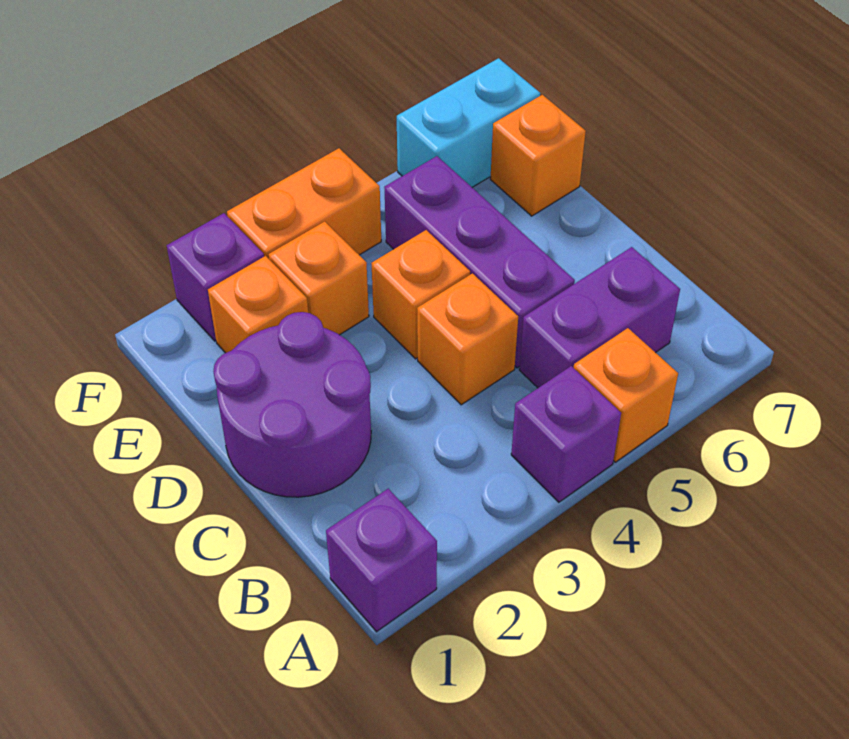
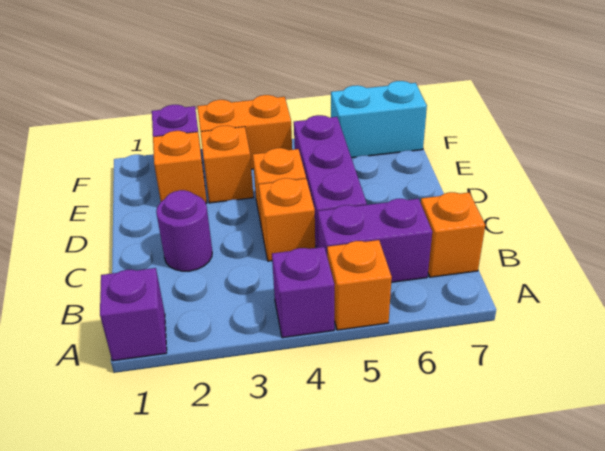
purple 2x2 round brick [213,312,371,497] -> purple 1x1 round brick [156,190,212,271]
orange 1x1 brick [490,95,586,216] -> orange 1x1 brick moved to [421,192,485,277]

